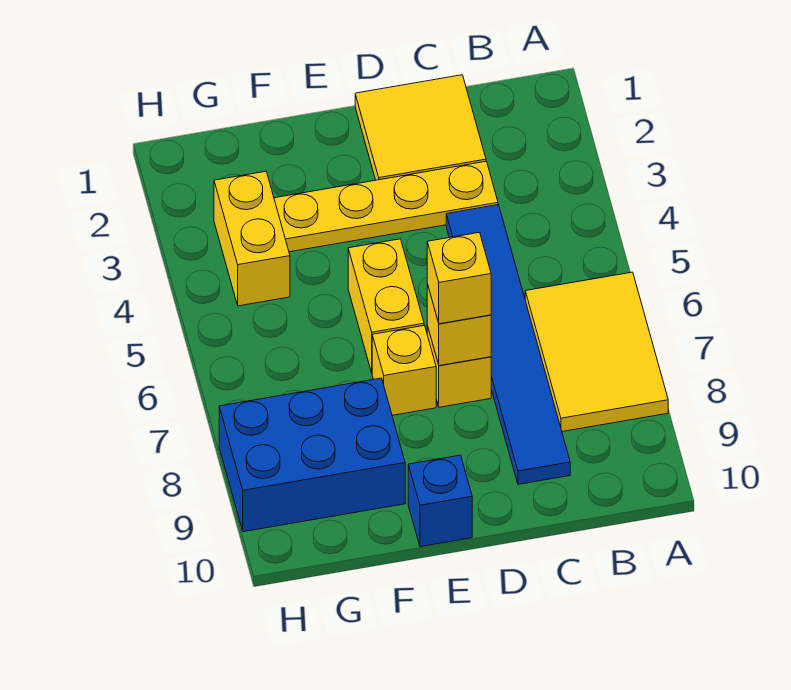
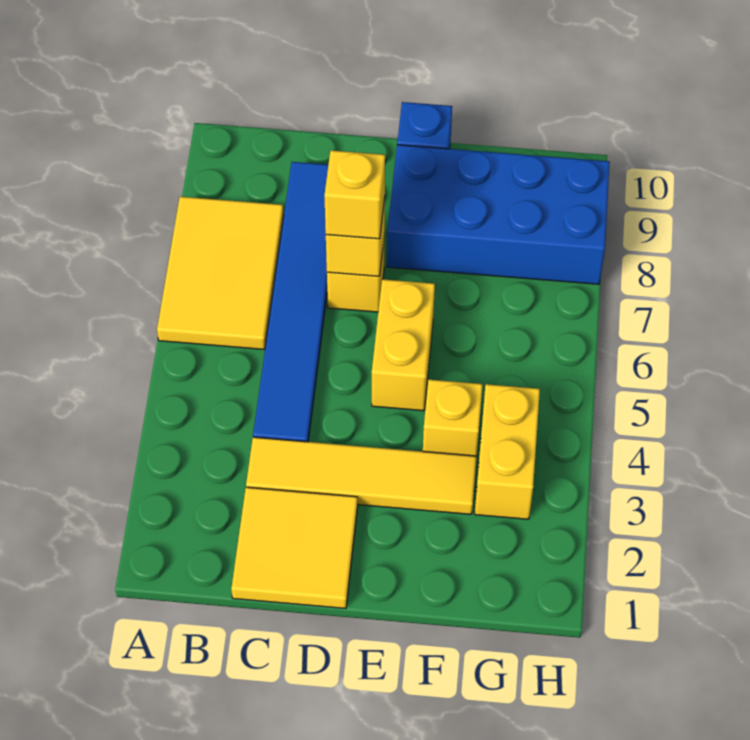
yellow 1x4 plate [274,161,498,252] -> yellow 1x4 tile [246,437,477,514]
yellow 1x1 brick [372,325,436,415] -> yellow 1x1 brick moved to [423,380,483,456]
blue 2x3 brick [219,378,405,532] -> blue 2x4 brick [387,145,610,284]

